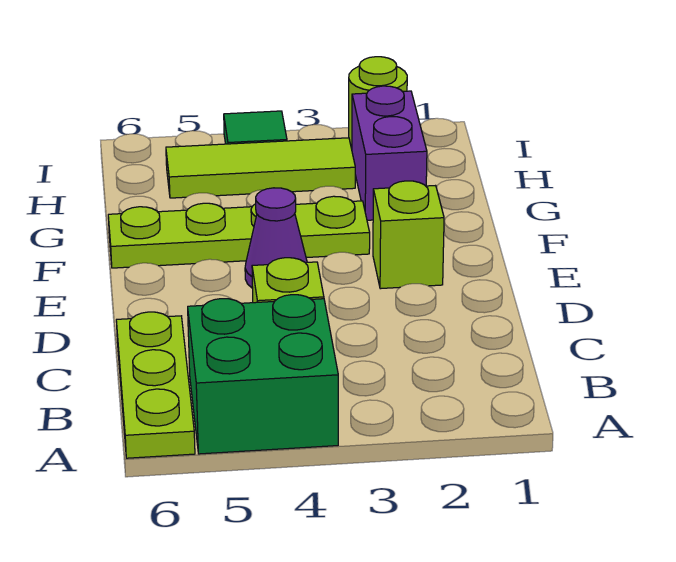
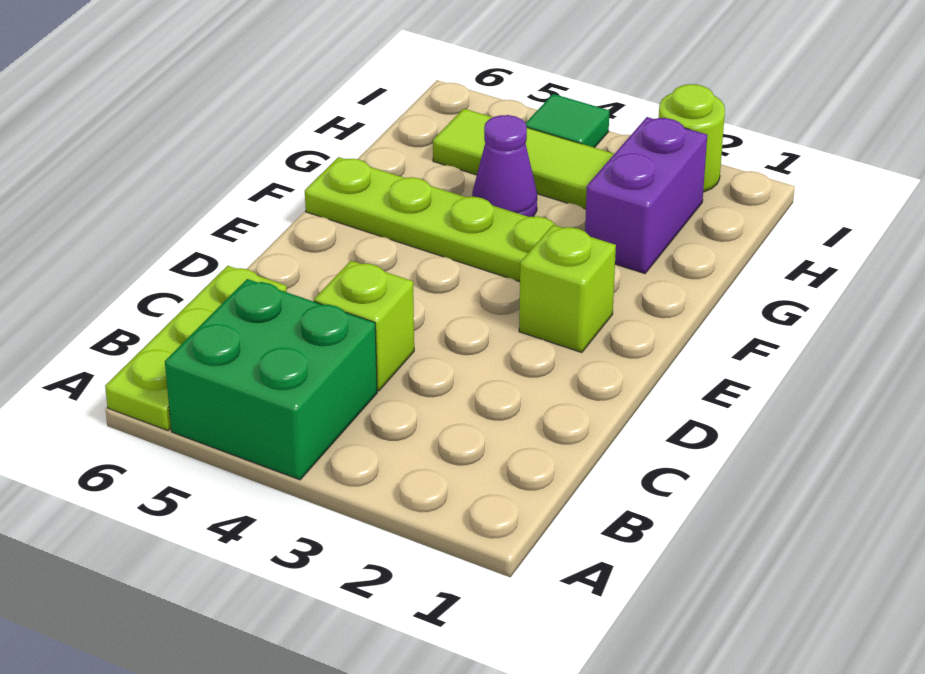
purple 1x1 cone [245,188,307,288] -> purple 1x1 cone moved to [472,115,537,217]

